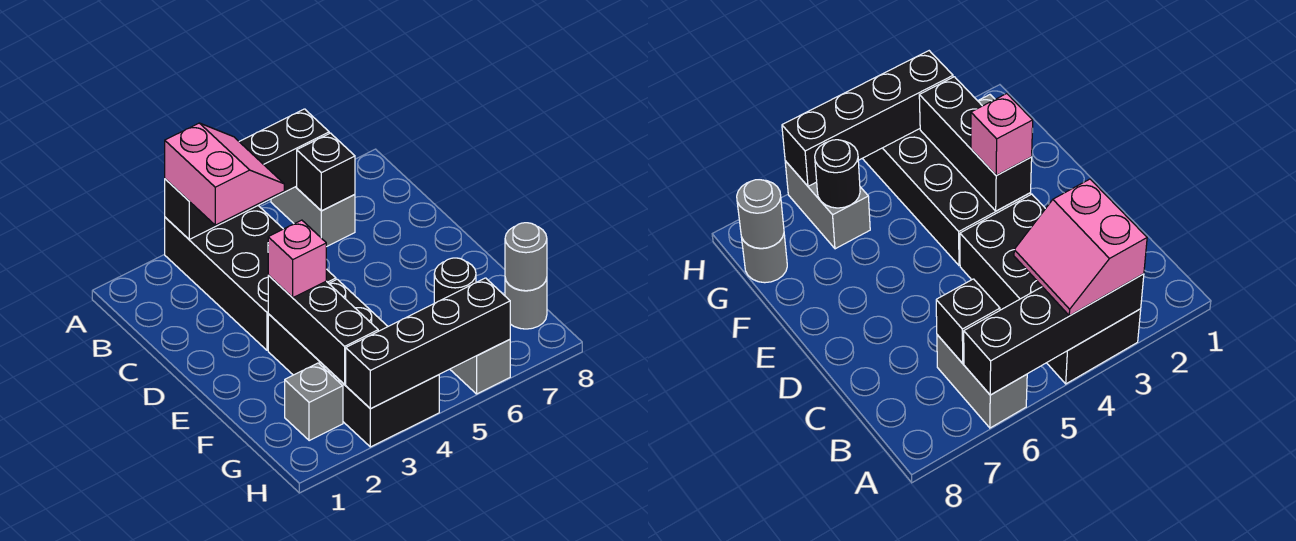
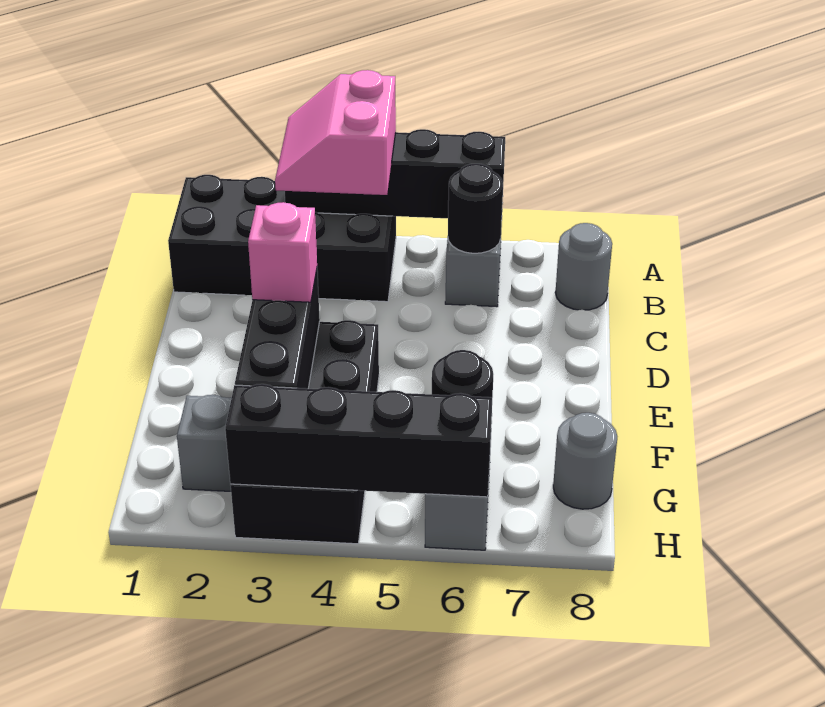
black 2x4 brick [165,206,336,350] -> black 2x4 brick turned to [168,175,396,302]
pink 2x2 slope [165,123,284,225] -> pink 2x2 slope turned to [275,70,396,195]
black 1x1 brick [297,133,355,211] -> black 1x1 round brick [448,164,503,253]
grey 1x1 round brick [505,223,547,291] -> grey 1x1 round brick moved to [555,223,612,310]

